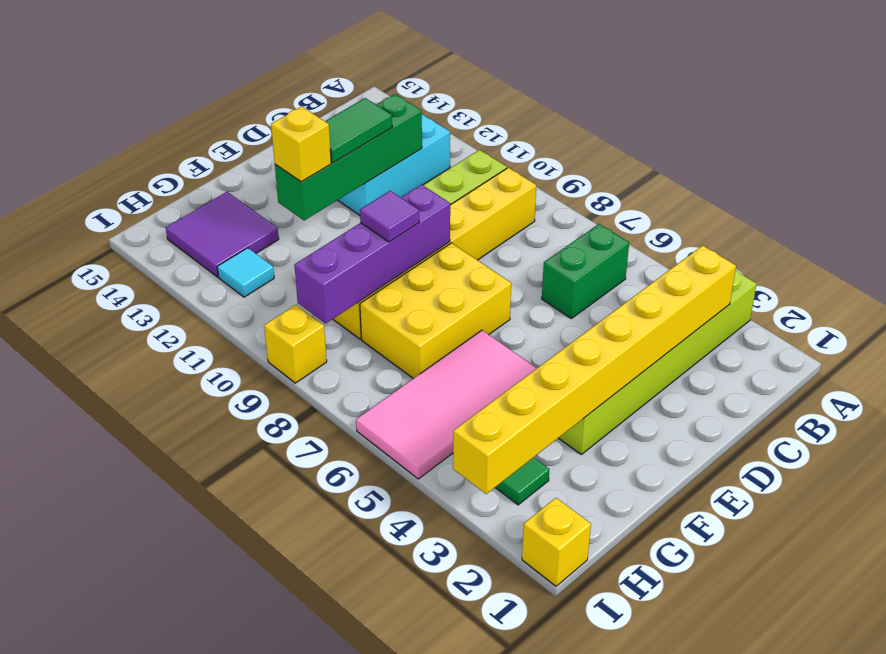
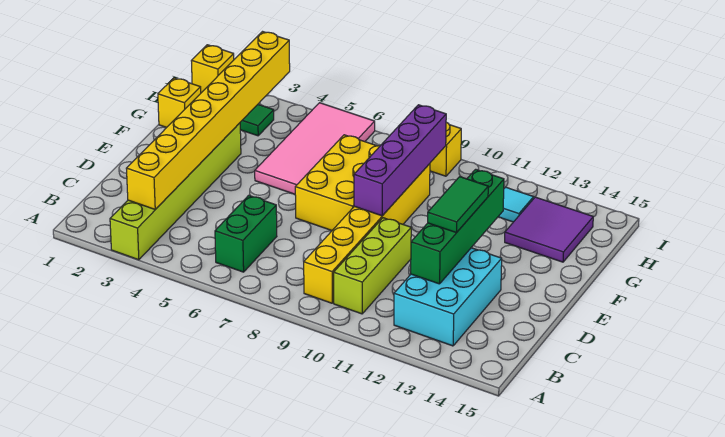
purple 1x1 tile [360,191,419,242] -> none
yellow 1x1 brick [271,107,331,182] -> yellow 1x1 brick moved to [158,78,201,128]

